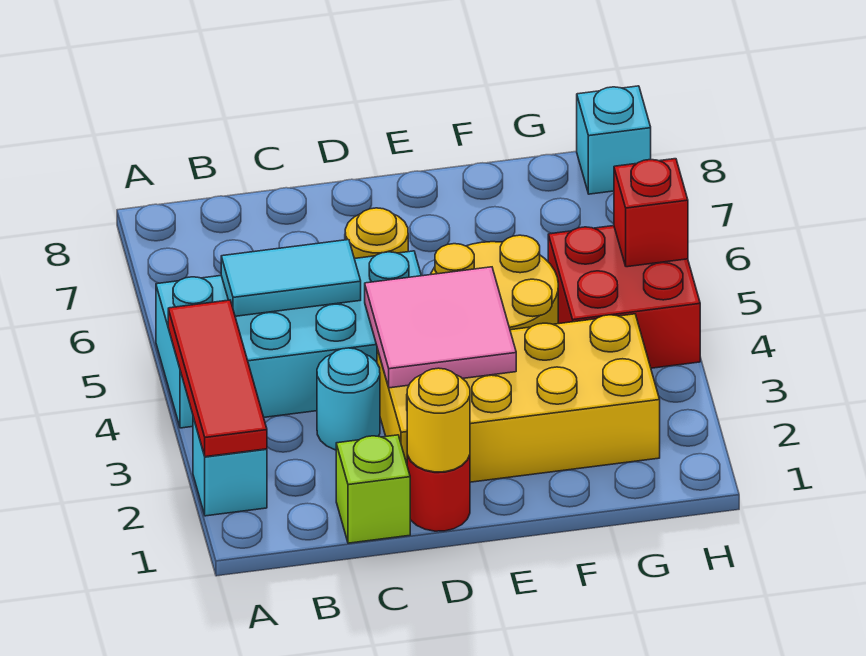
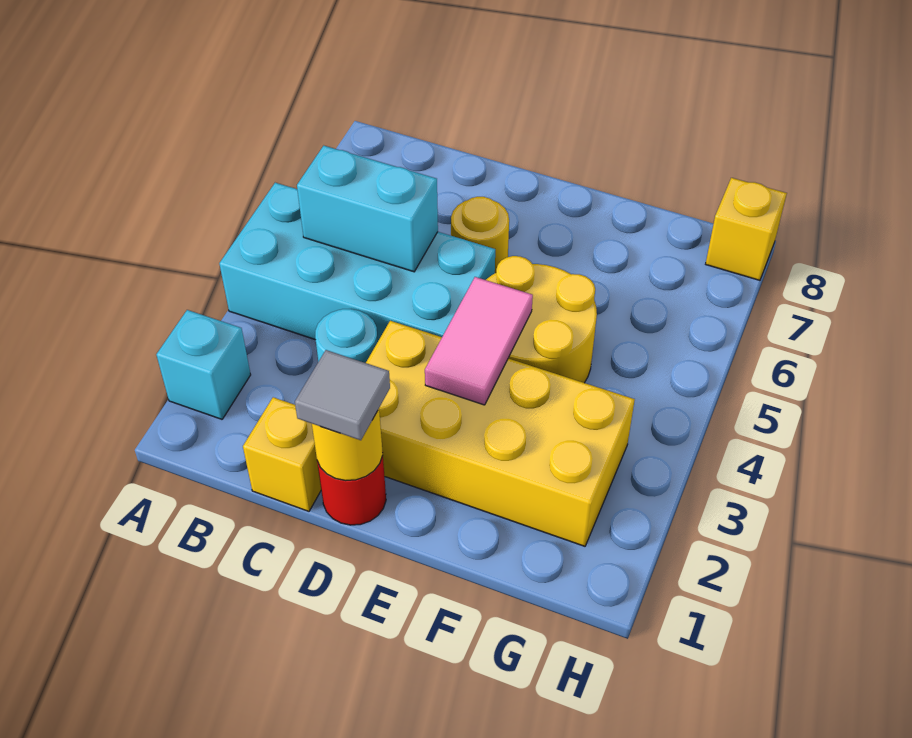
red 1x3 tile [168,300,267,457] -> none
cyan 1x2 tile [221,240,361,316] -> cyan 1x2 brick [297,146,438,272]
lime 1x1 brick [336,435,410,543] -> yellow 1x1 brick [243,397,321,511]
none -> grey 1x1 tile [295,350,390,440]
pink 2x2 tile [365,267,516,388] -> pink 1x2 tile [425,277,533,405]
red 2x2 brick [548,226,700,368] -> none
red 1x1 brick [614,159,688,267] -> none
cyan 1x1 brick [577,86,651,194] -> yellow 1x1 brick [706,178,787,280]

